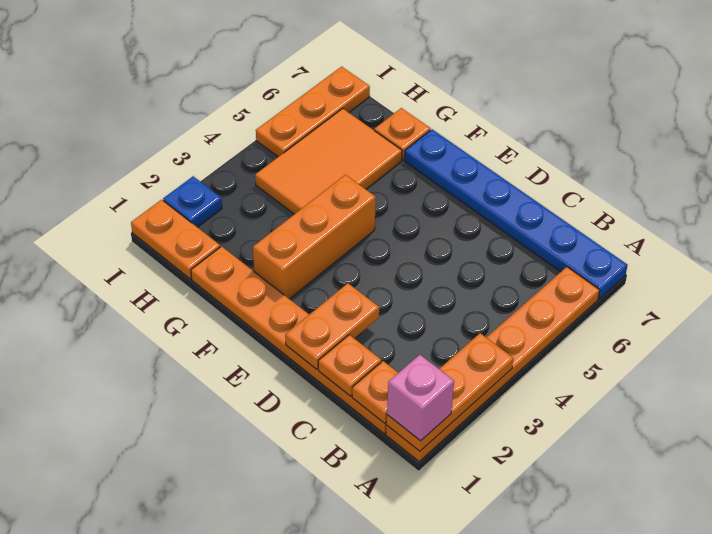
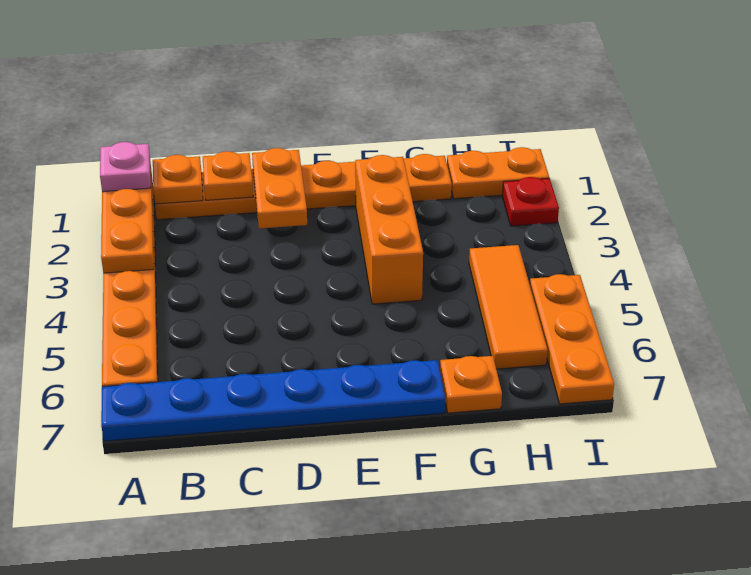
pink 1x1 brick [387,355,454,441] -> pink 1x1 plate [100,142,151,192]
orange 2x3 tile [255,109,402,214] -> orange 1x3 tile [469,245,547,369]
blue 1x1 plate [163,176,222,227] -> red 1x1 plate [502,177,559,226]

